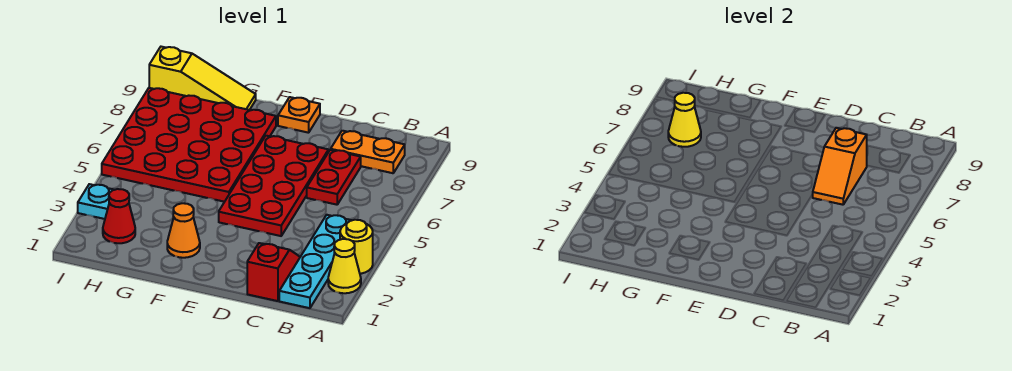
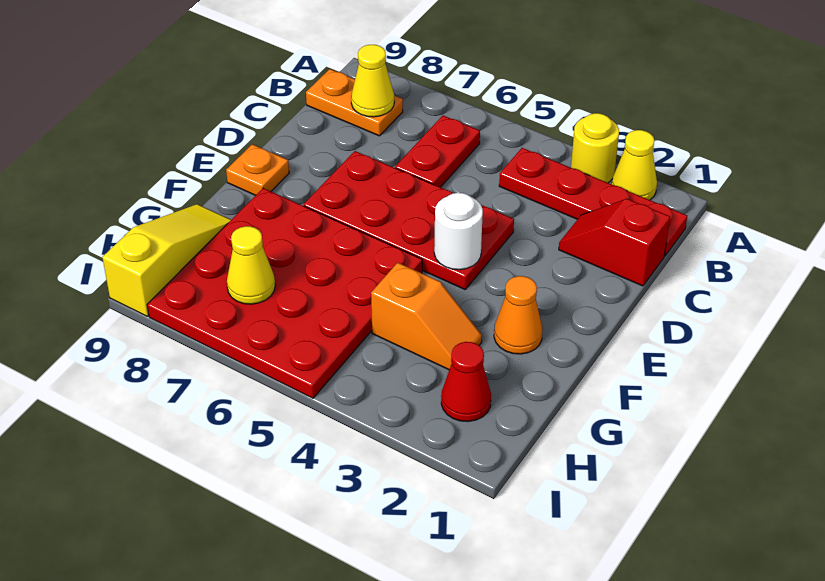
cyan 1x4 plate [279,215,352,308] -> red 1x4 plate [499,148,687,256]
orange 1x2 plate [331,131,405,173] -> orange 1x2 plate turned to [306,69,403,136]
none -> yellow 1x1 cone [351,45,394,117]
red 1x2 plate [307,150,361,205] -> red 1x2 plate turned to [395,116,480,187]
orange 1x2 slope [813,128,867,205] -> orange 1x2 slope moved to [371,263,482,370]
none -> white 1x1 round brick [434,193,483,270]
cyan 1x1 plate [78,184,114,219] -> none

